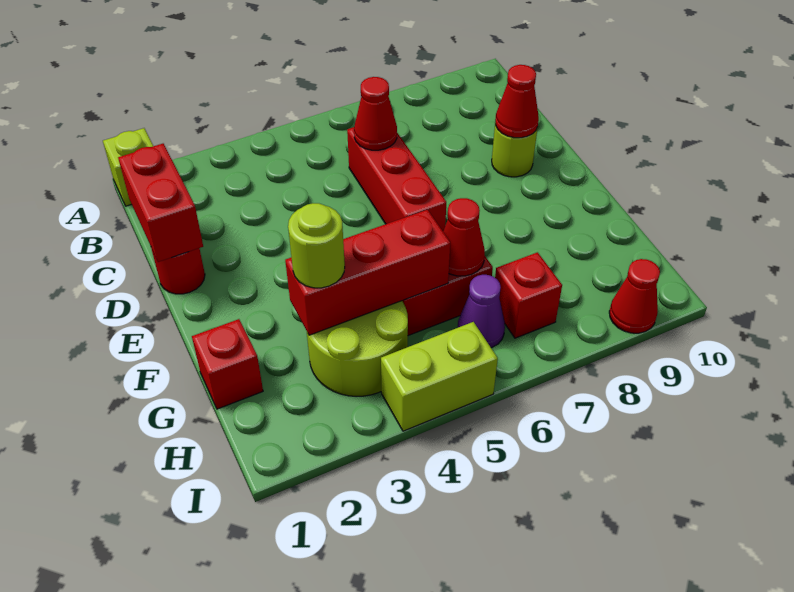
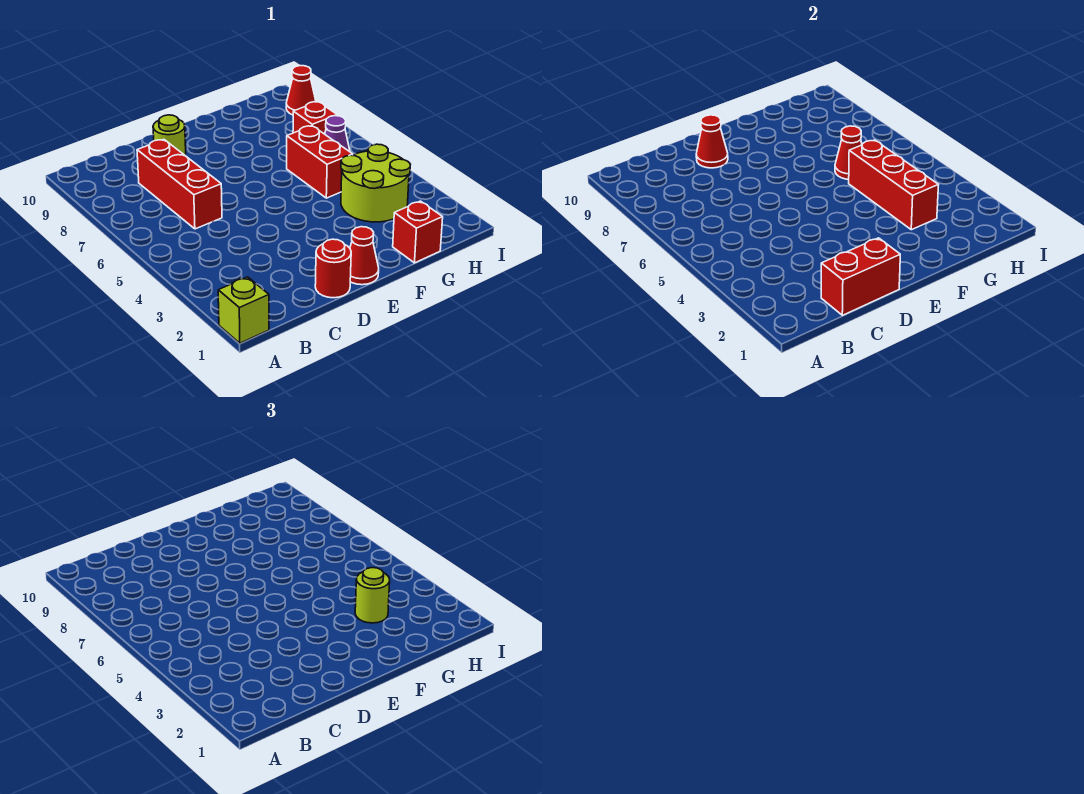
red 1x3 brick [347,127,446,231] -> red 1x3 brick turned to [137,140,222,229]
red 1x1 cone [354,77,397,150] -> red 1x1 cone moved to [350,227,379,285]
lime 1x2 brick [381,322,498,431] -> none

